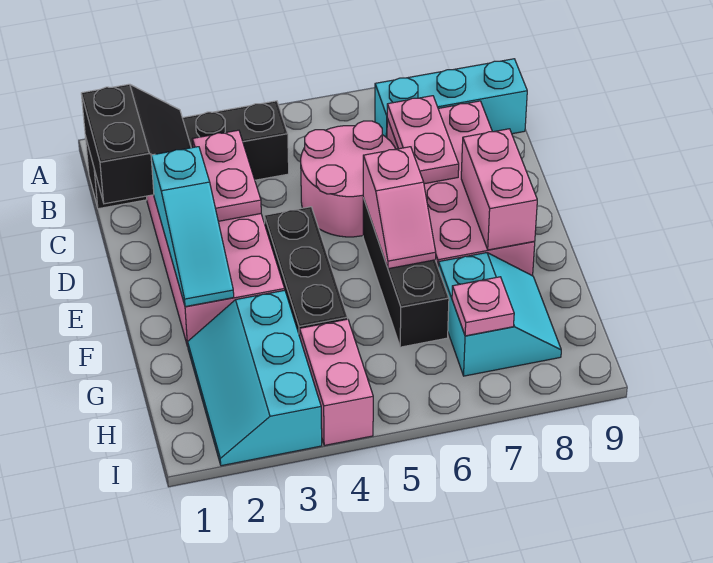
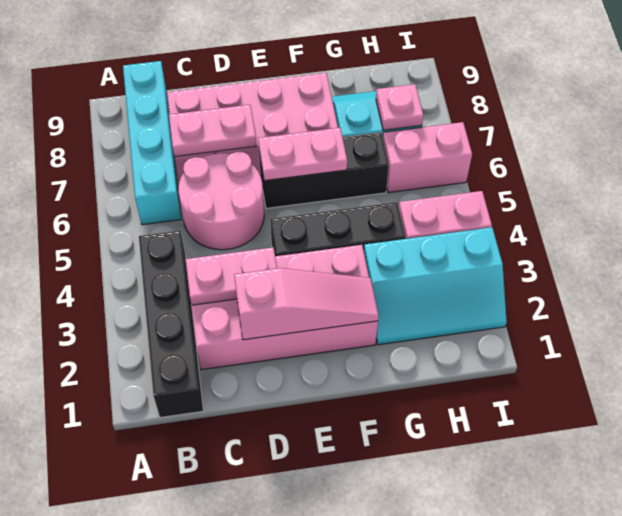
black 2x2 slope [81,84,191,204] -> none
cyan 1x3 brick [375,59,527,138] -> cyan 1x4 brick [123,61,181,225]
cyan 1x3 slope [151,147,234,307] -> pink 1x3 slope [234,268,379,340]
pink 1x2 slope [363,147,436,269] -> pink 1x2 plate [258,128,347,181]
pink 1x2 brick [461,129,537,250] -> pink 1x2 brick moved to [383,122,472,193]

